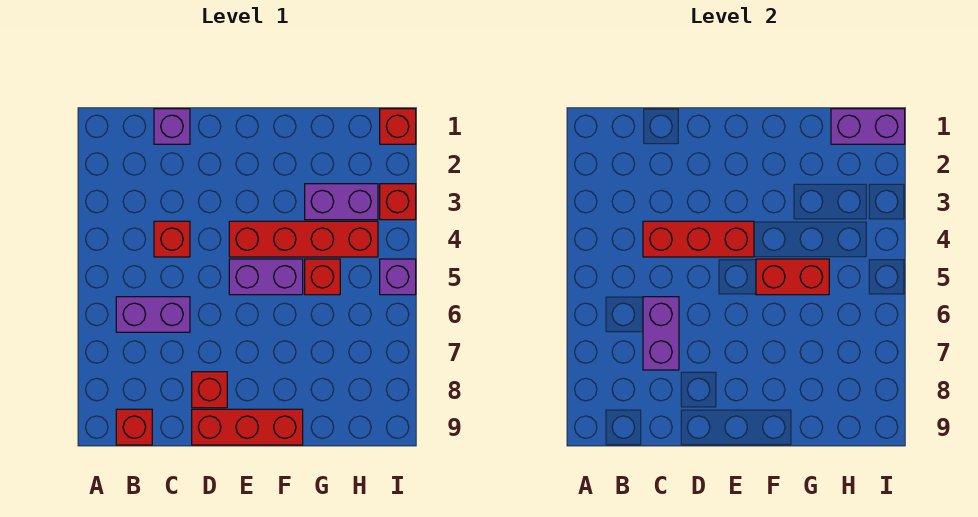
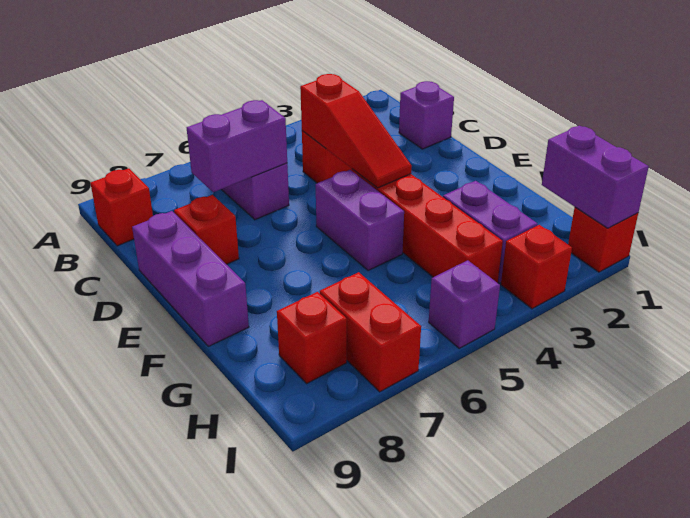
red 1x3 brick [643,221,754,257] -> red 1x3 slope [300,74,412,188]
red 1x3 brick [192,409,303,445] -> purple 1x3 brick [132,211,249,346]
red 1x2 brick [756,259,829,295] -> red 1x2 brick moved to [320,272,421,392]
red 1x1 brick [305,259,340,295] -> red 1x1 brick moved to [277,292,347,383]

